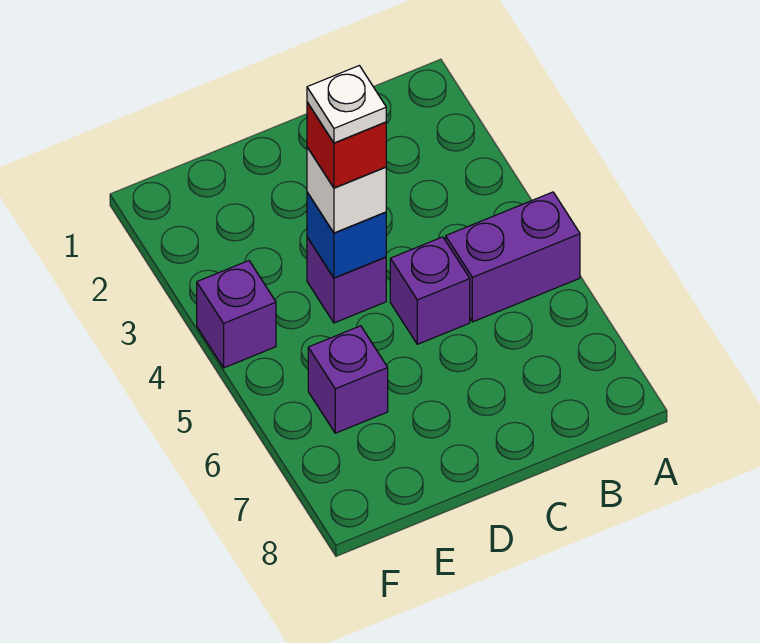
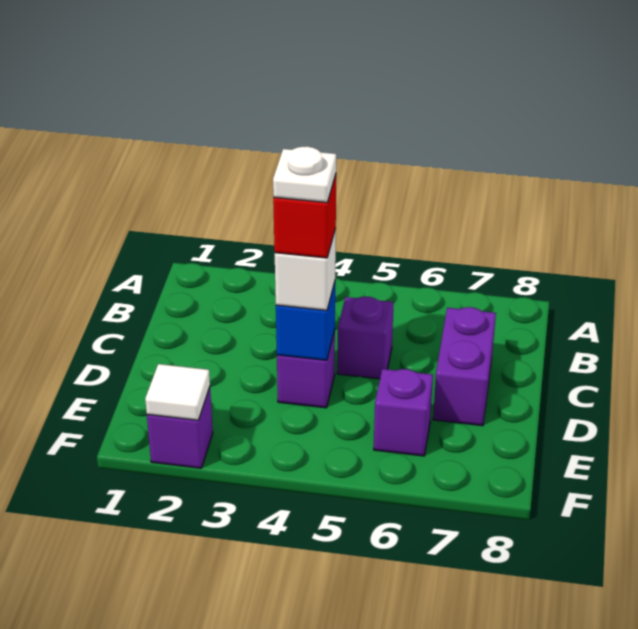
purple 1x2 brick [446,192,580,322] -> purple 1x2 brick moved to [433,307,496,426]
none -> white 1x1 tile [145,364,210,420]
purple 1x1 brick [197,261,276,368] -> purple 1x1 brick moved to [147,387,213,468]

